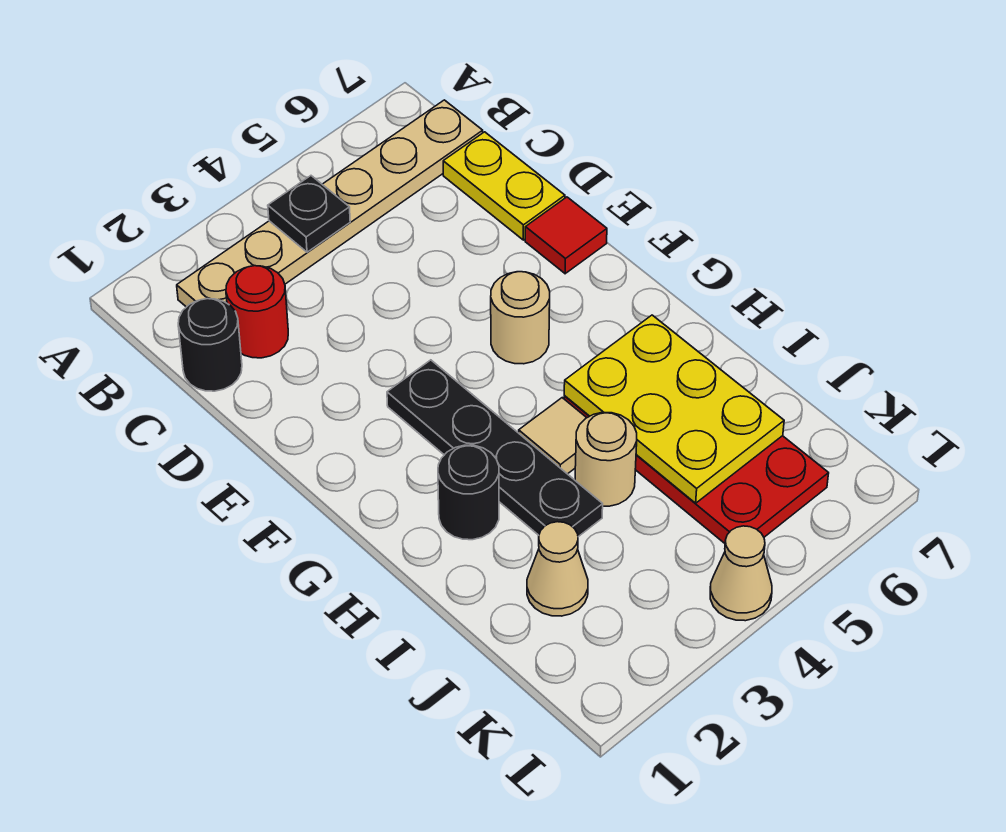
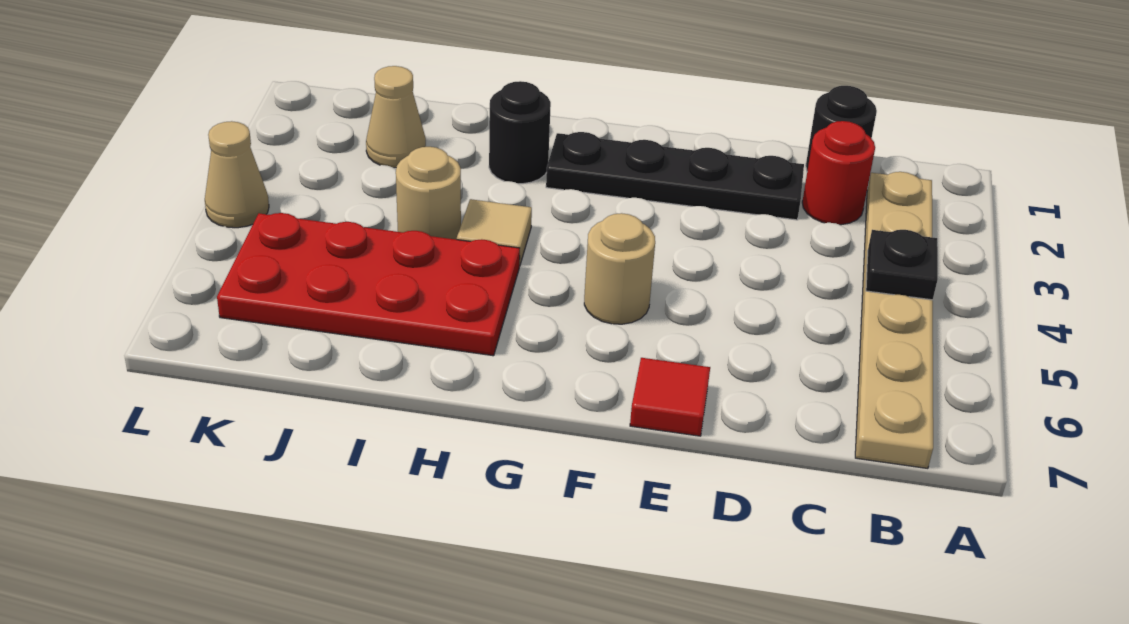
yellow 1x2 plate [443,132,565,240] -> none
black 1x4 plate [387,360,603,537] -> black 1x4 plate moved to [546,132,804,220]
yellow 2x3 plate [564,315,784,503] -> none

